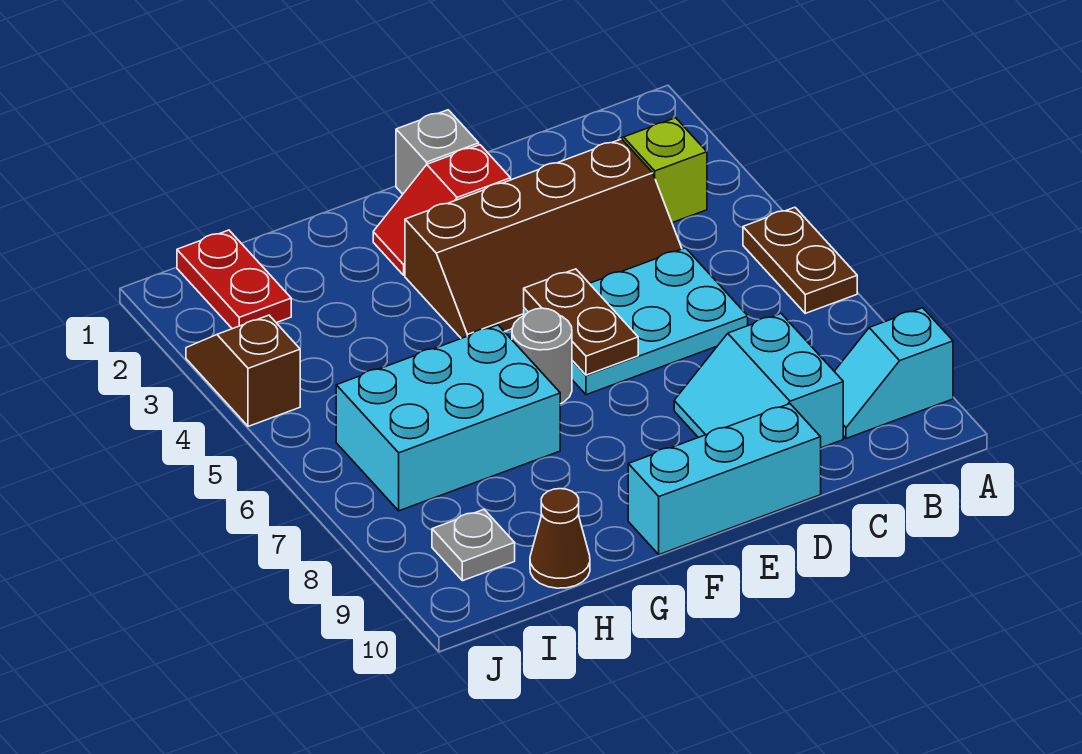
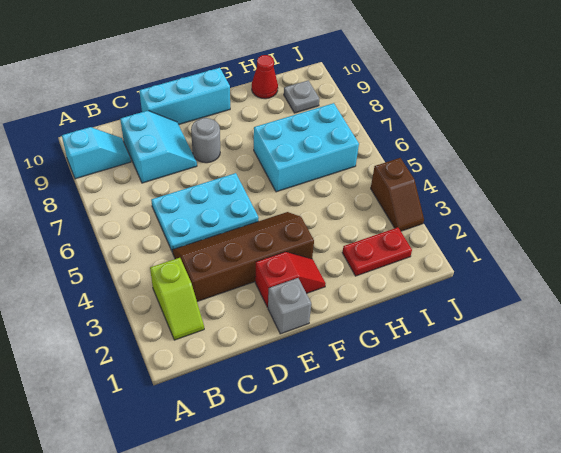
brown 1x2 plate [743,207,857,313] -> none
brown 1x2 plate [524,269,638,375] -> none
grey 1x1 round brick [512,308,572,404] -> grey 1x1 round brick moved to [191,118,220,163]
brown 1x1 cone [530,489,590,588] -> red 1x1 cone [252,55,278,99]
red 1x2 plate [177,230,291,329] -> red 1x2 plate turned to [342,227,412,276]

